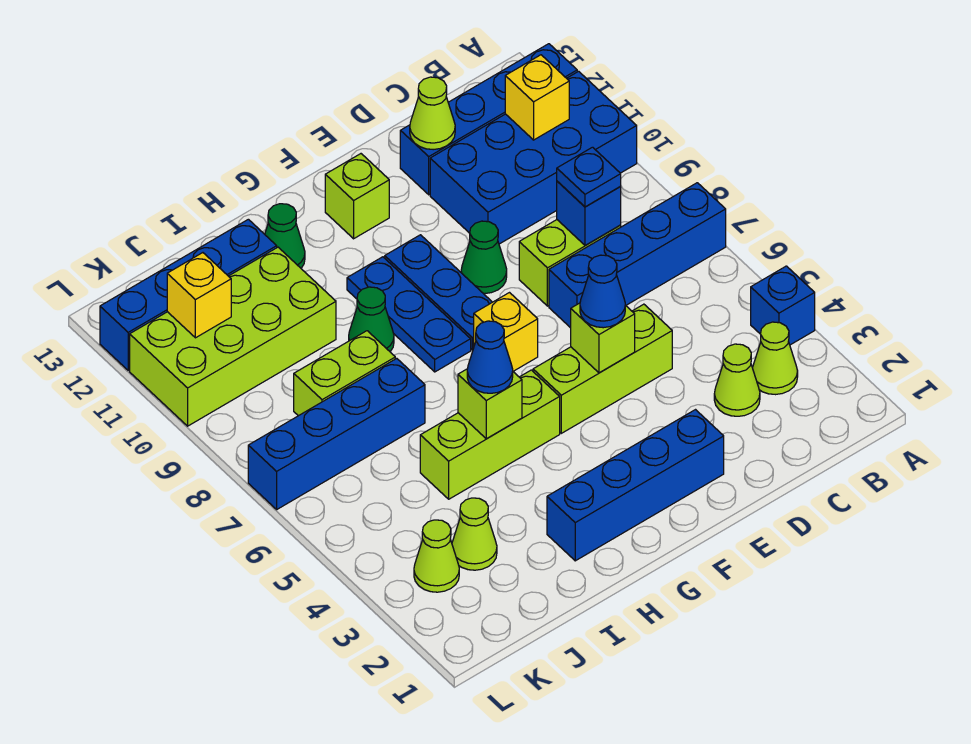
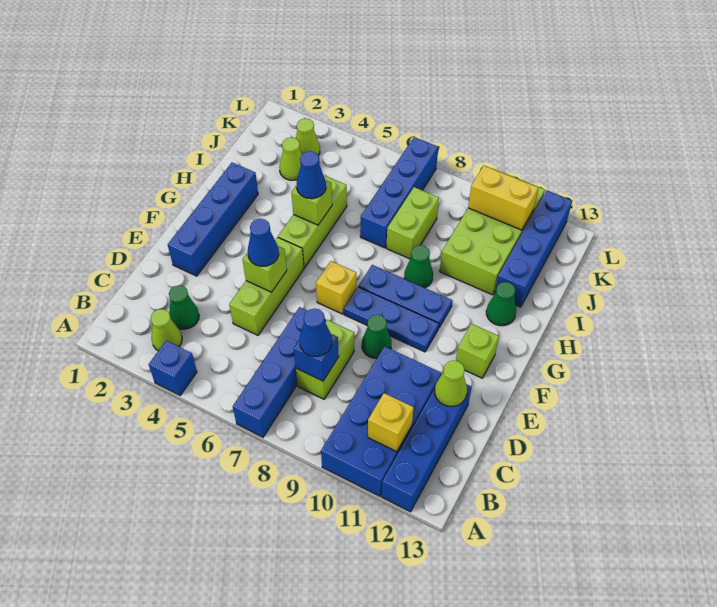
lime 1x1 cone [714,344,760,416] -> green 1x1 cone [169,285,199,329]
blue 1x1 plate [557,147,621,207] -> blue 1x1 cone [299,308,332,356]
yellow 1x1 brick [167,253,231,338] -> yellow 1x2 brick [468,166,538,230]

